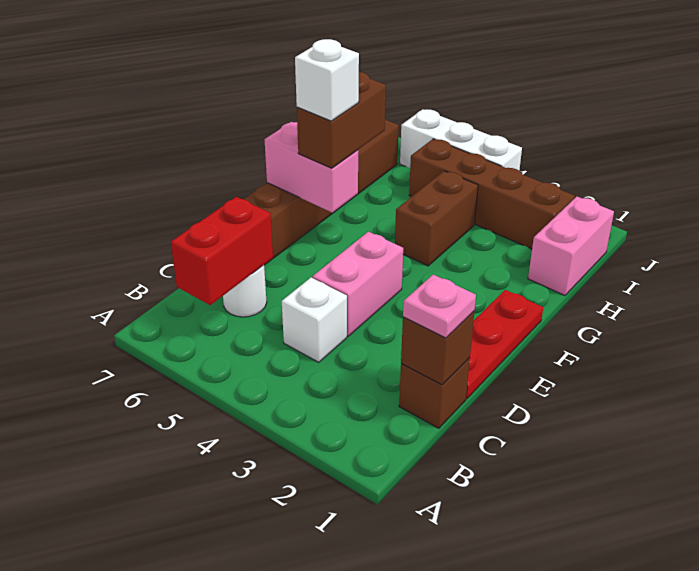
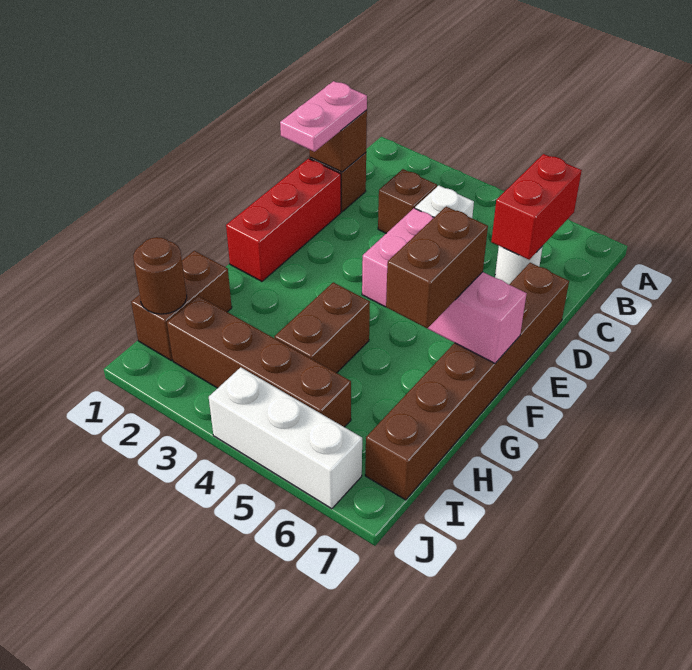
pink 1x1 plate [403,275,476,338] -> pink 1x2 plate [280,81,367,152]
none -> brown 1x1 brick [378,169,437,233]
red 1x3 plate [466,290,543,399] -> red 1x3 brick [226,159,341,281]
white 1x1 brick [295,39,359,121] -> none
pink 1x2 brick [528,197,614,295] -> brown 1x2 brick [131,251,232,360]
none -> brown 1x1 round brick [133,237,187,314]

